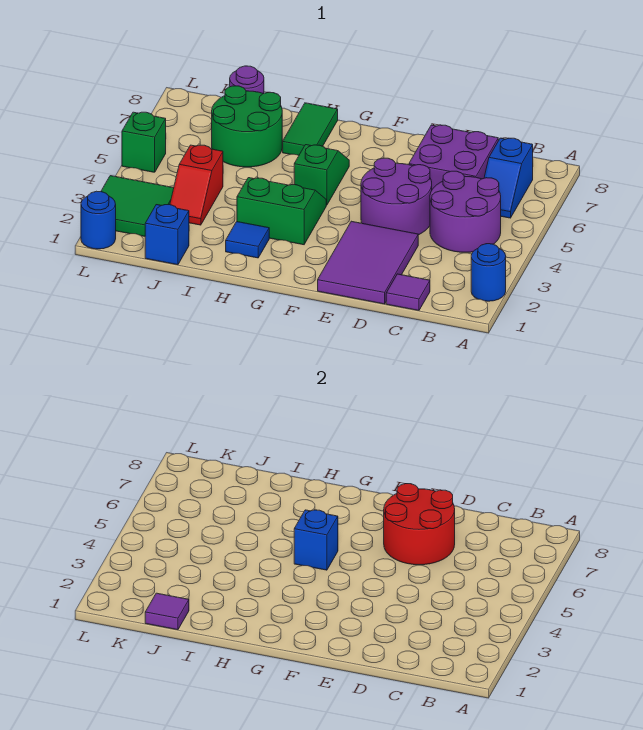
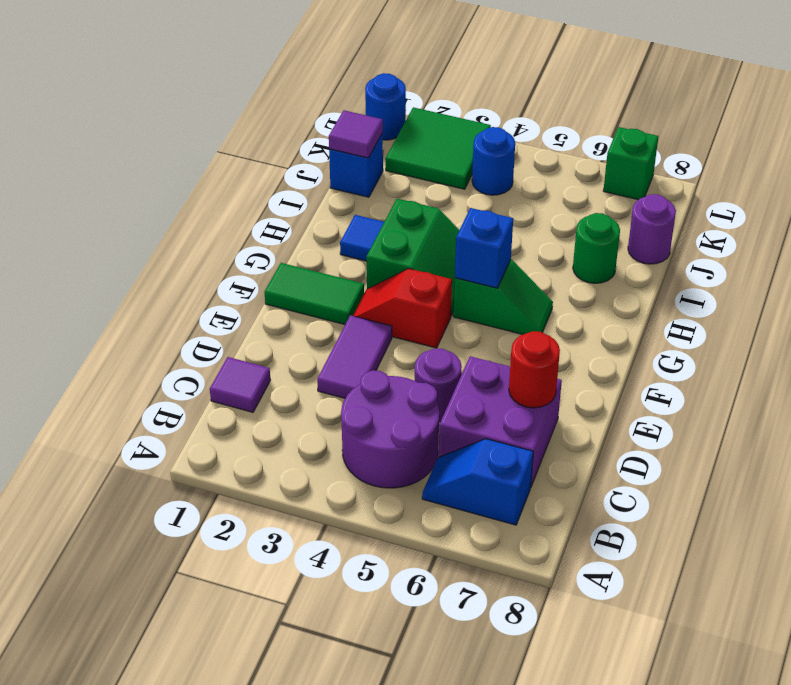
blue 1x1 round brick [471,244,506,301] -> blue 1x1 round brick moved to [472,127,515,195]
purple 2x3 tile [318,221,418,304] -> purple 1x2 tile [317,315,392,398]
purple 2x2 round brick [361,158,432,235] -> purple 1x1 round brick [415,348,462,422]
red 2x2 round brick [384,484,455,565] -> red 1x1 round brick [509,331,560,408]
green 1x2 tile [283,103,338,155] -> green 1x2 tile moved to [265,263,364,324]
green 2x2 round brick [212,86,282,167] -> green 1x1 round brick [573,213,620,283]
red 1x2 slope [170,145,223,225] -> red 1x2 slope moved to [353,269,452,348]
green 1x1 brick [122,112,166,172] -> green 1x1 brick moved to [603,127,658,200]

